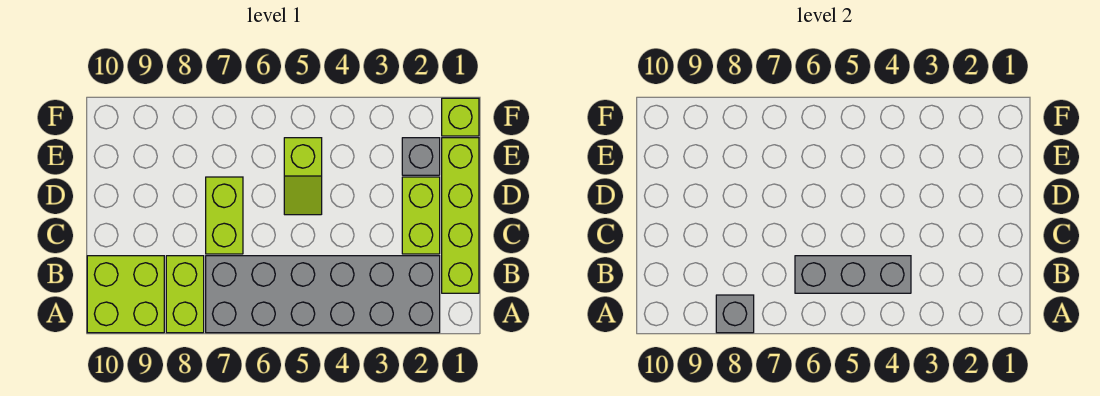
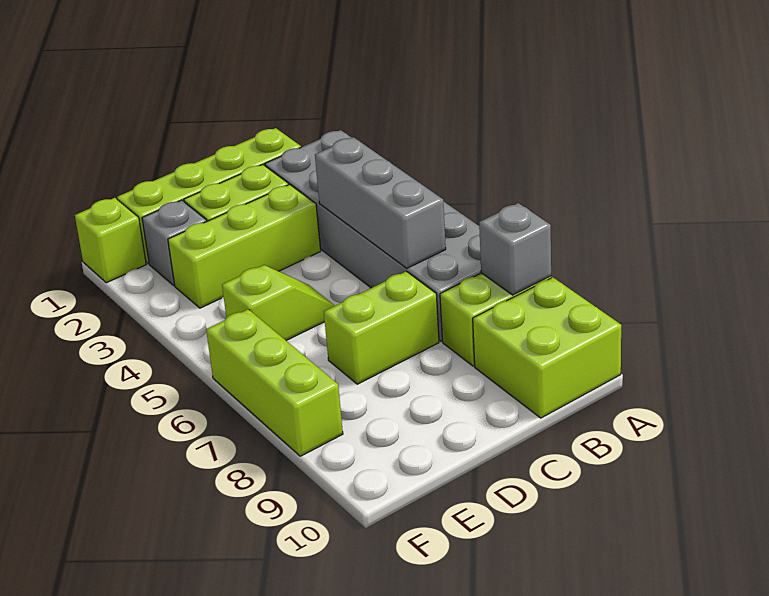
none -> lime 1x3 brick [168,184,321,308]
none -> lime 1x3 brick [206,309,343,456]

